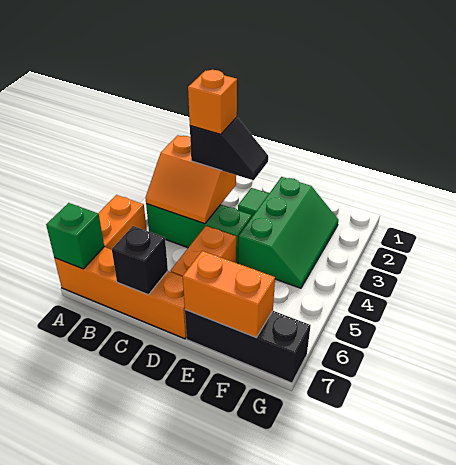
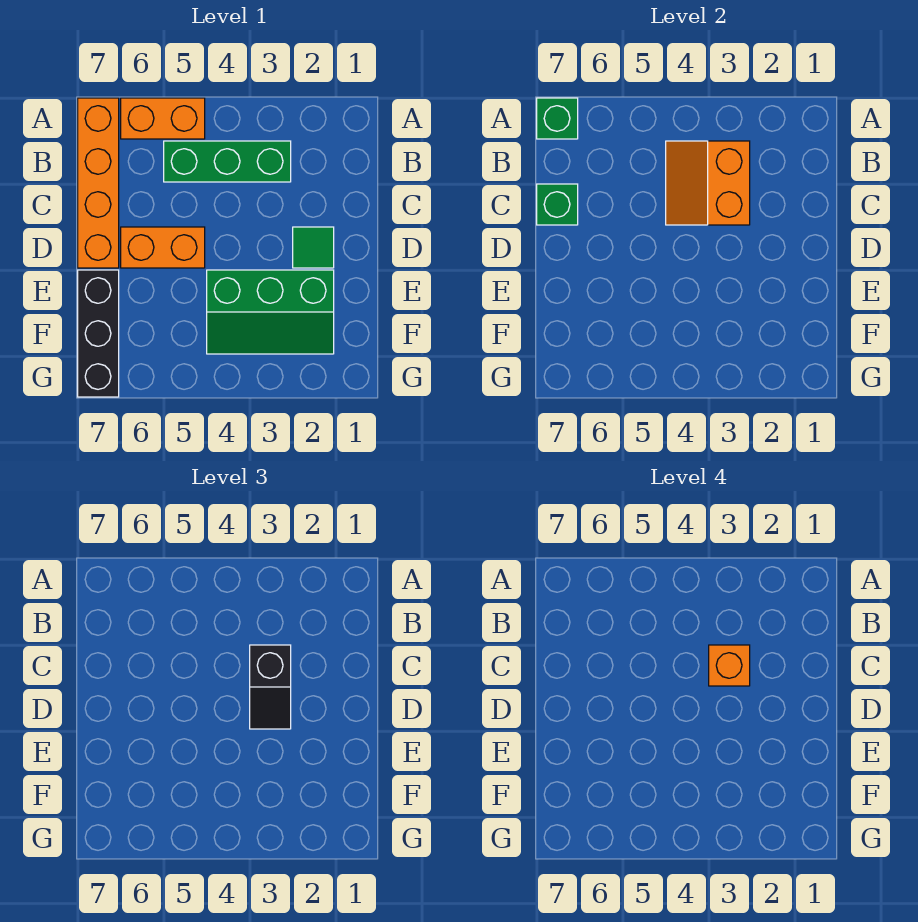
green 1x3 brick [146,204,252,264] -> green 1x3 brick turned to [164,141,291,182]
black 1x1 brick [112,226,168,295] -> green 1x1 brick [537,184,578,225]
orange 1x2 brick [183,251,275,337] -> none

